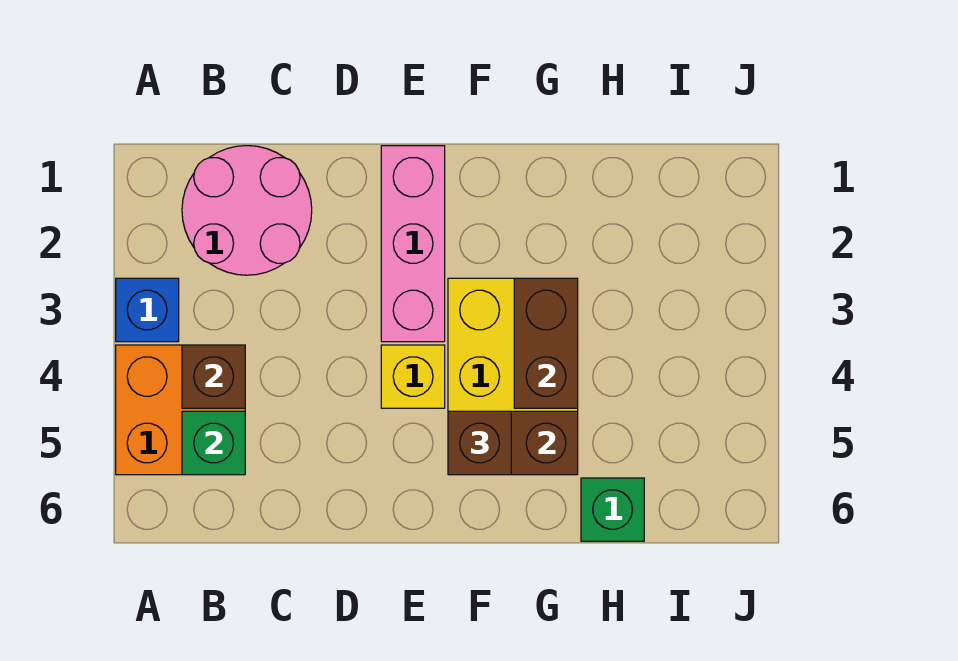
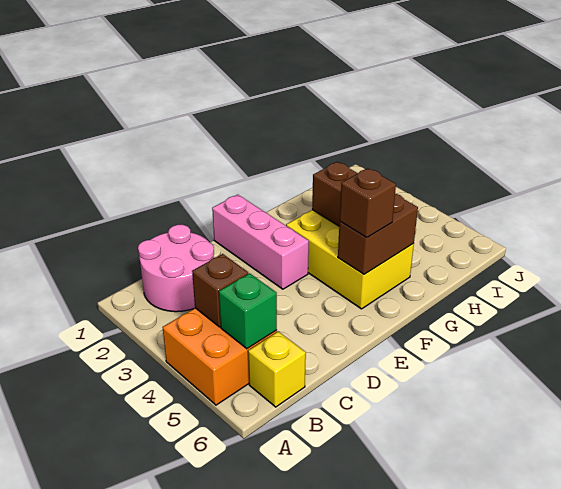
blue 1x1 brick [116,278,179,342] -> none
yellow 1x1 brick [381,345,445,408] -> yellow 1x1 brick moved to [248,331,306,407]
green 1x1 brick [581,478,644,541] -> none

